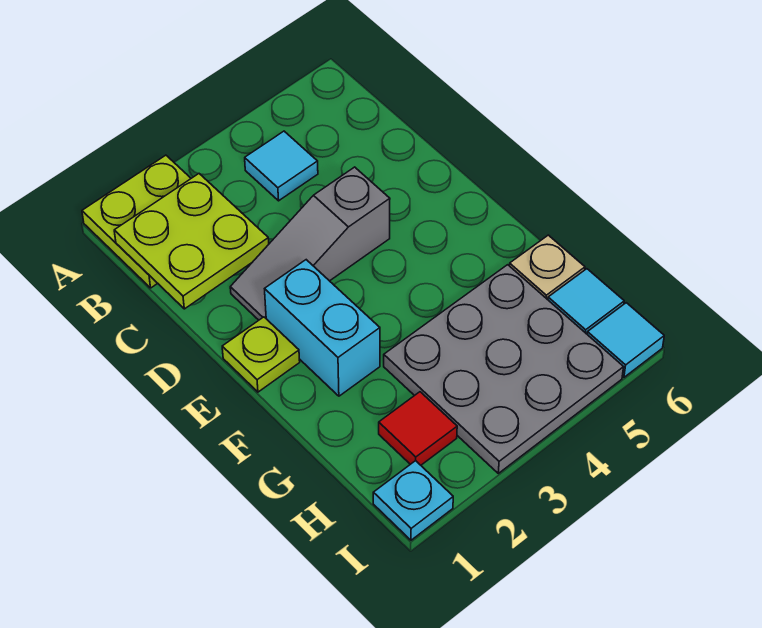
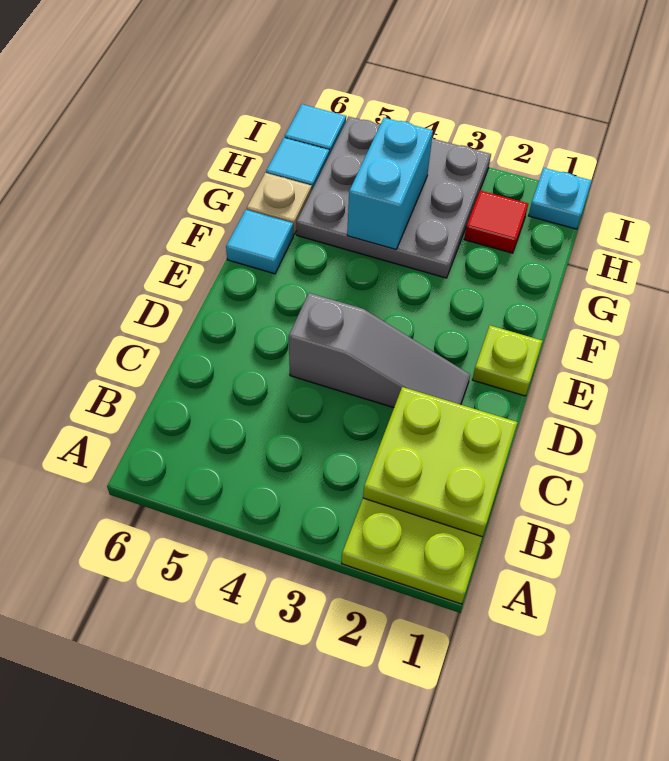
cyan 1x1 tile [245,131,318,201] -> cyan 1x1 tile moved to [226,210,293,274]
cyan 1x2 brick [265,260,380,396] -> cyan 1x2 brick moved to [347,118,433,249]

